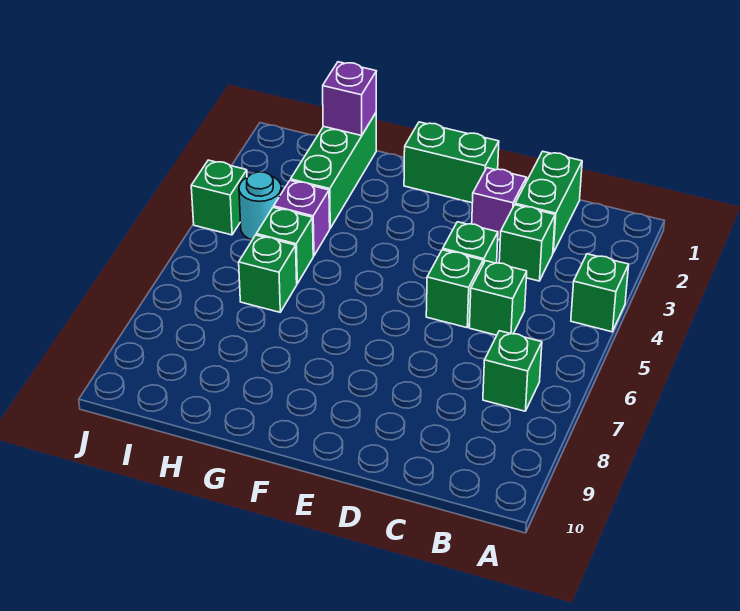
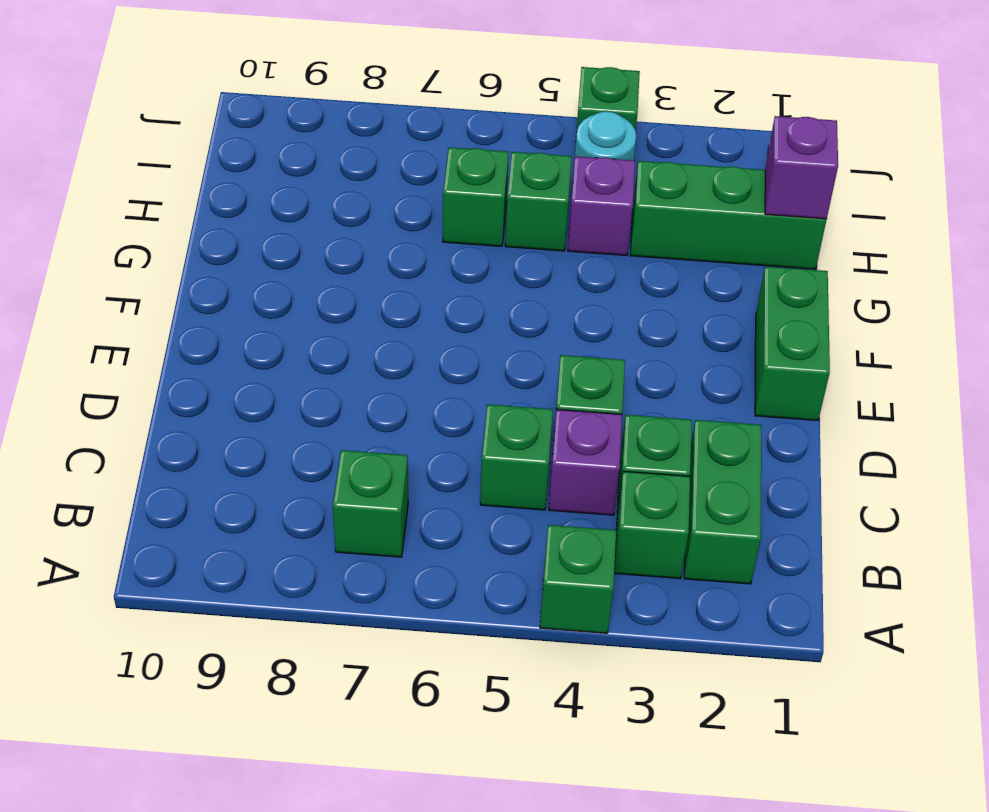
green 1x2 brick [515,151,582,253] -> green 1x2 brick turned to [684,420,761,584]
purple 1x1 brick [472,168,527,240] -> purple 1x1 brick moved to [549,409,622,515]
green 1x1 brick [426,250,483,328] -> green 1x1 brick moved to [614,471,690,579]

